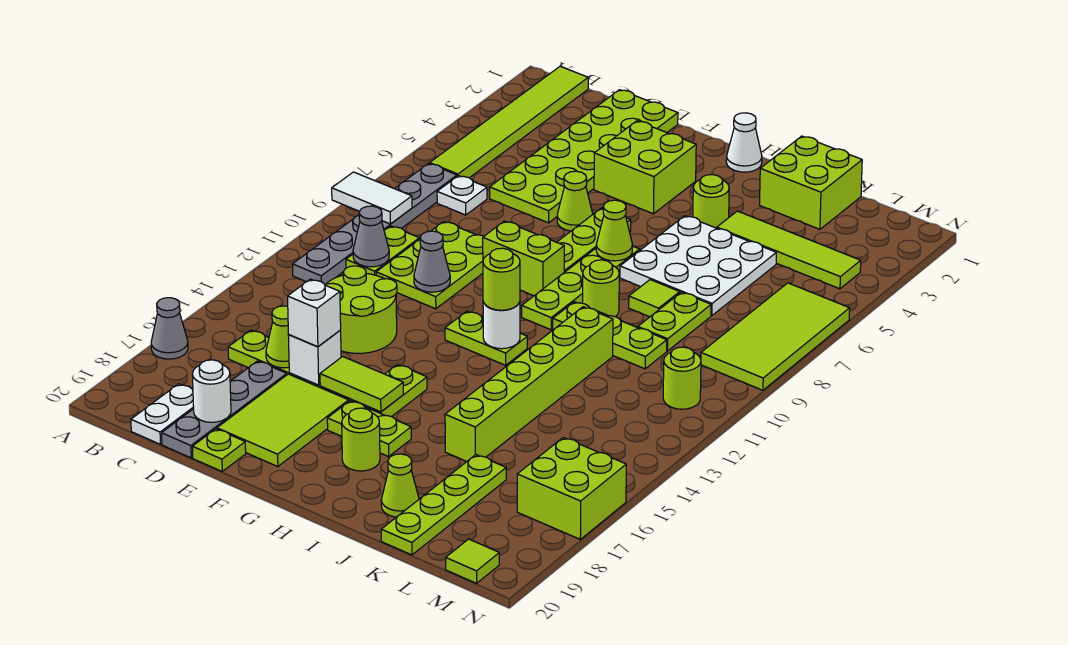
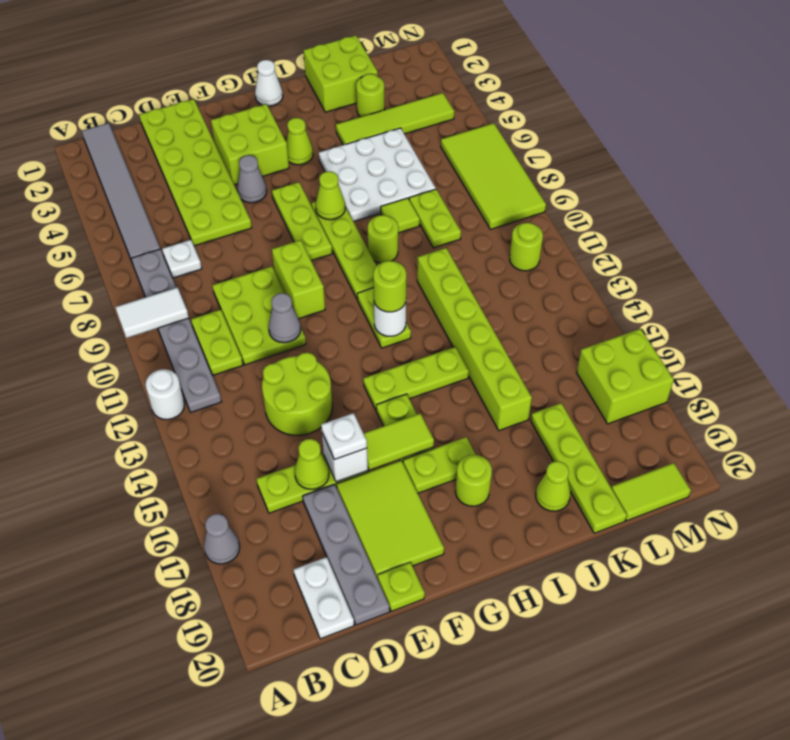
lime 1x6 tile [430,66,588,178] -> grey 1x6 tile [82,123,160,261]
grey 1x1 cone [353,206,389,267] -> grey 1x1 cone moved to [237,155,267,203]
white 1x1 round brick [192,360,231,422] -> white 1x1 round brick moved to [146,369,185,420]
white 1x1 brick [288,279,341,347] -> white 1x1 plate [321,413,367,460]
lime 1x1 cone [557,171,593,231] -> lime 1x1 cone moved to [286,118,313,165]
lime 1x2 brick [483,221,564,296] -> lime 1x2 brick turned to [272,240,325,319]
lime 1x2 plate [445,311,527,365] -> lime 1x2 plate turned to [357,288,411,348]
lime 1x1 round brick [693,175,729,228] -> lime 1x1 round brick moved to [356,74,385,117]
lime 1x3 plate [553,302,667,369] -> lime 1x3 plate moved to [363,347,469,410]
lime 1x1 tile [446,539,499,583] -> lime 1x2 tile [612,463,691,521]

